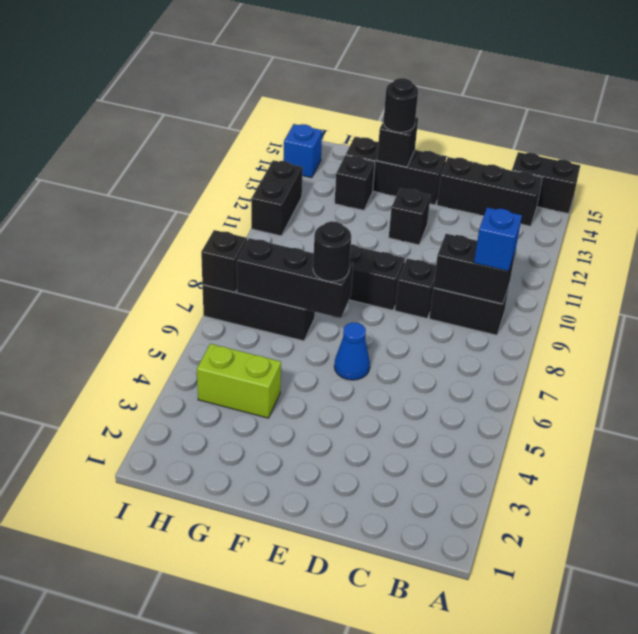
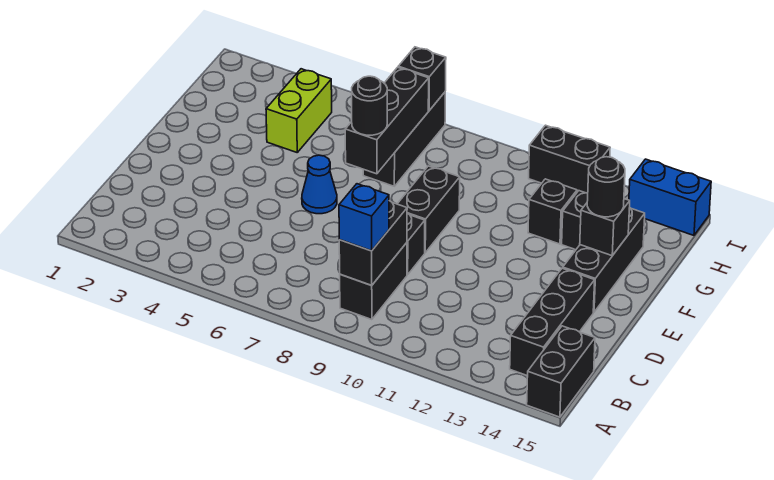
black 1x1 brick [389,188,431,245] -> black 1x1 brick moved to [528,179,577,244]
blue 1x1 brick [283,124,322,178] -> blue 1x2 brick [629,159,711,235]

